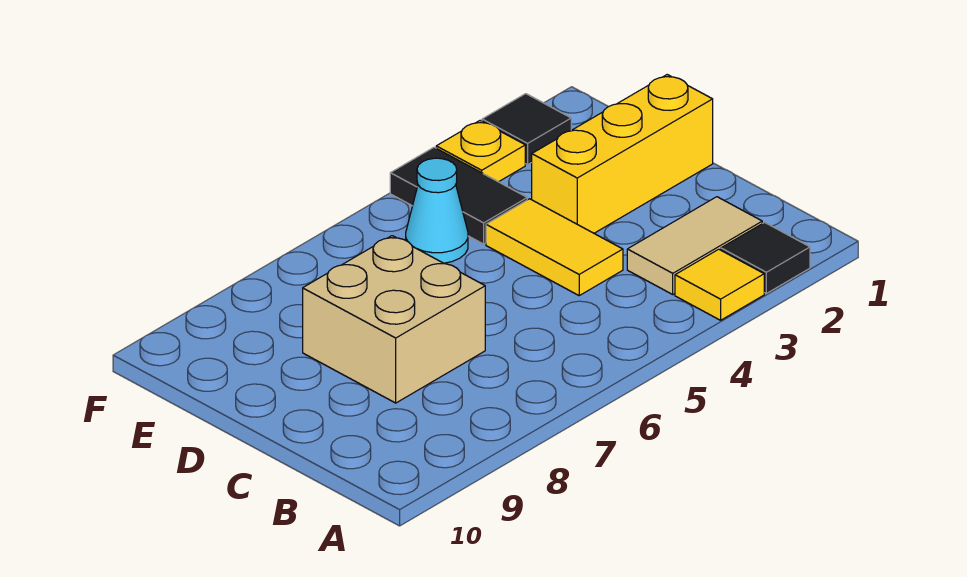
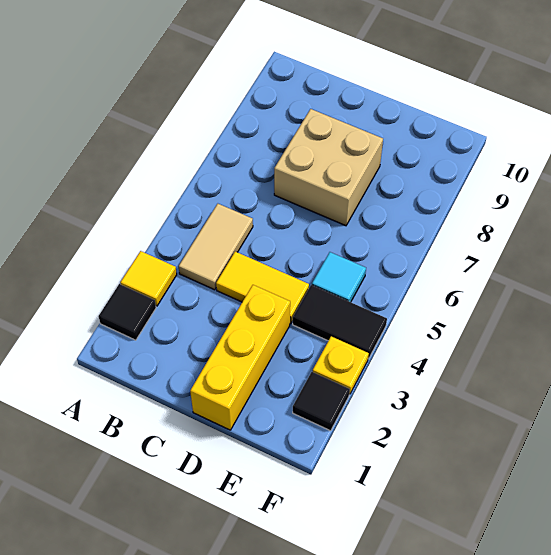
tan 1x2 tile [627,197,762,294] -> tan 1x2 tile moved to [179,204,253,290]
cyan 1x1 cone [406,158,468,263] -> cyan 1x1 tile [312,252,366,302]

